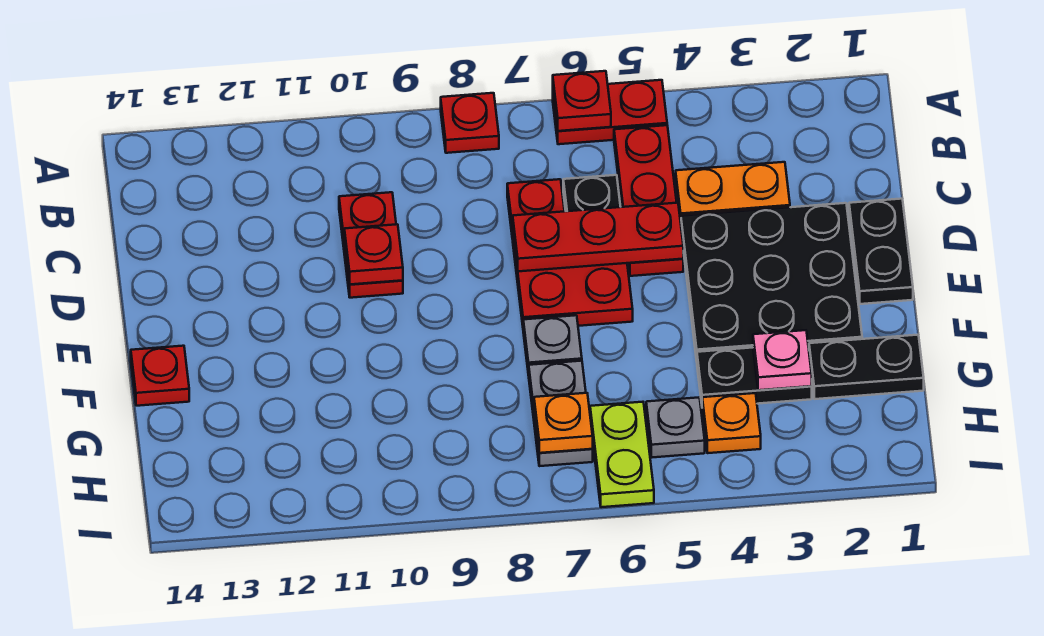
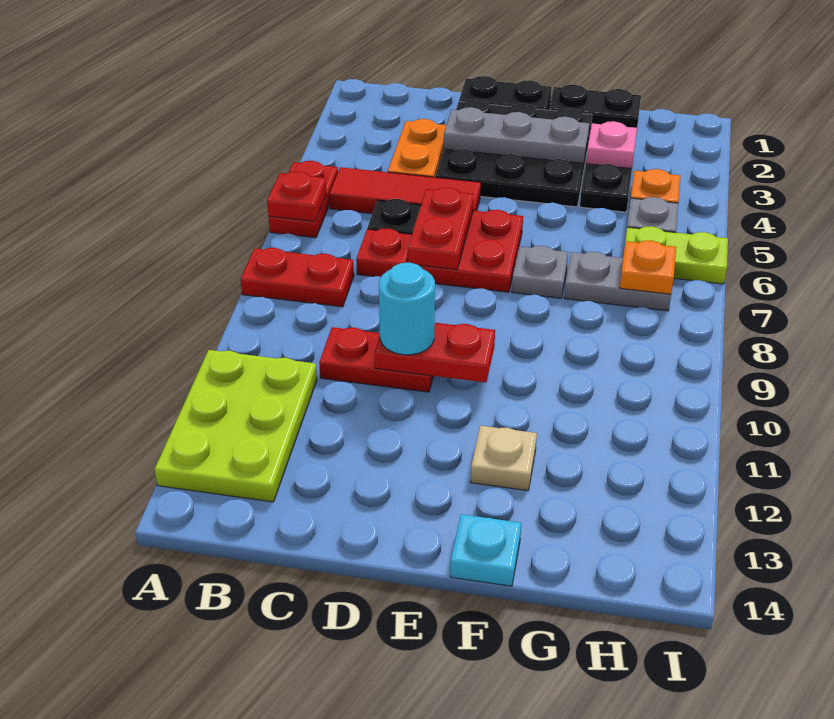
red 1x1 plate [441,93,499,153] -> red 1x2 plate [241,248,354,307]
none -> lime 2x3 plate [155,350,317,502]
red 1x3 plate [614,125,683,276] -> red 1x3 tile [329,167,481,214]
none -> grey 1x3 plate [444,107,589,163]
red 1x3 plate [512,203,683,271] -> red 1x2 plate [408,188,474,270]
red 1x1 plate [344,224,403,284] -> red 1x2 plate [375,323,495,382]
none -> cyan 1x1 round brick [379,263,435,355]
none -> tan 1x1 plate [471,426,537,491]
red 1x1 plate [131,346,189,406] -> cyan 1x1 plate [450,514,521,586]
black 1x2 plate [809,335,924,399] -> black 1x2 plate turned to [549,85,641,128]

